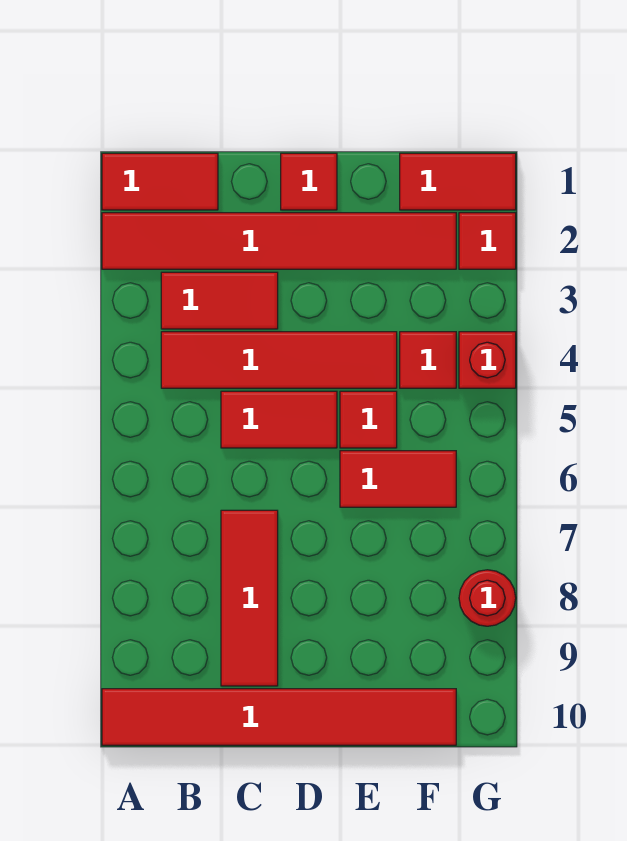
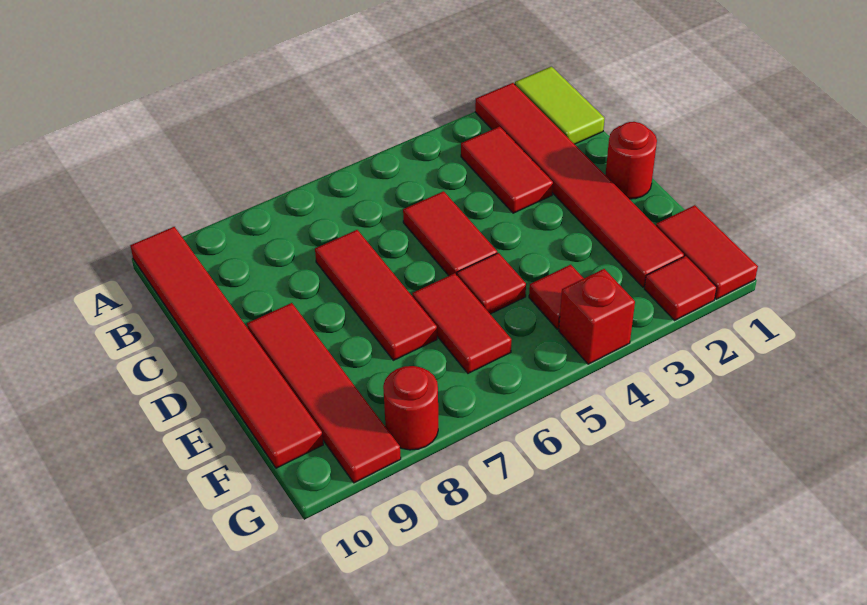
red 1x2 tile [102,153,218,210] -> lime 1x2 tile [515,66,605,144]
red 1x4 tile [161,332,397,388] -> red 1x4 tile moved to [247,303,401,483]
red 1x3 tile [221,510,278,686] -> red 1x3 tile turned to [315,230,437,360]
red 1x1 tile [281,153,337,210] -> red 1x1 round brick [605,122,657,199]

